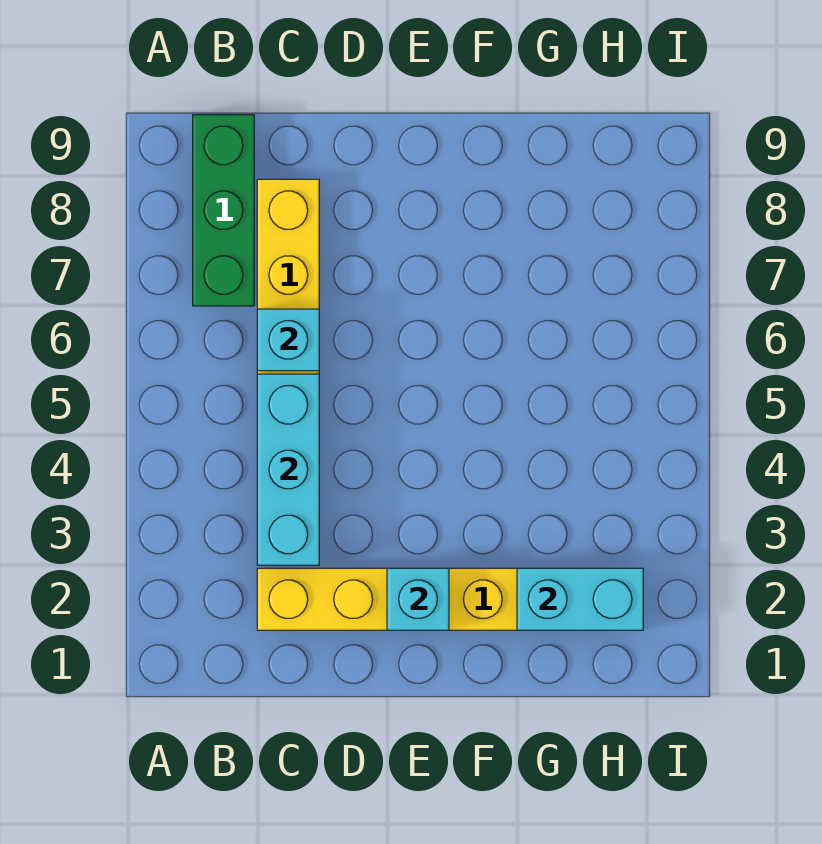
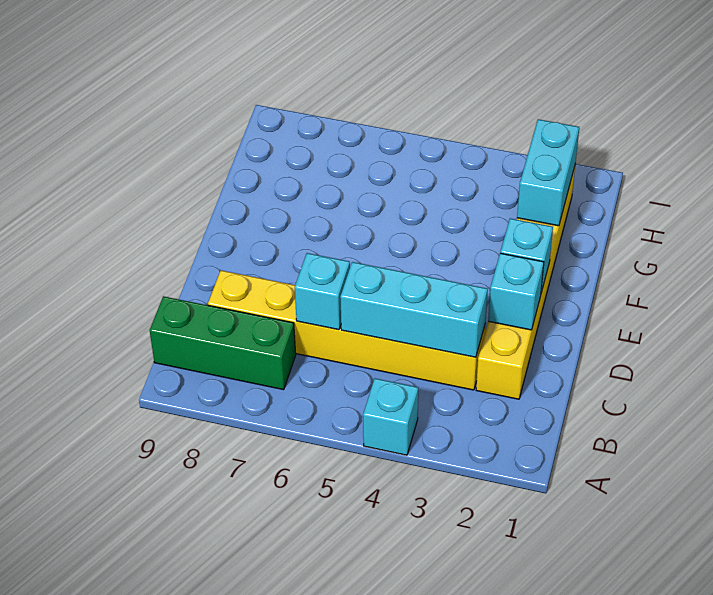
none -> cyan 1x1 brick [363,378,418,455]
none -> cyan 1x1 brick [488,253,544,330]

